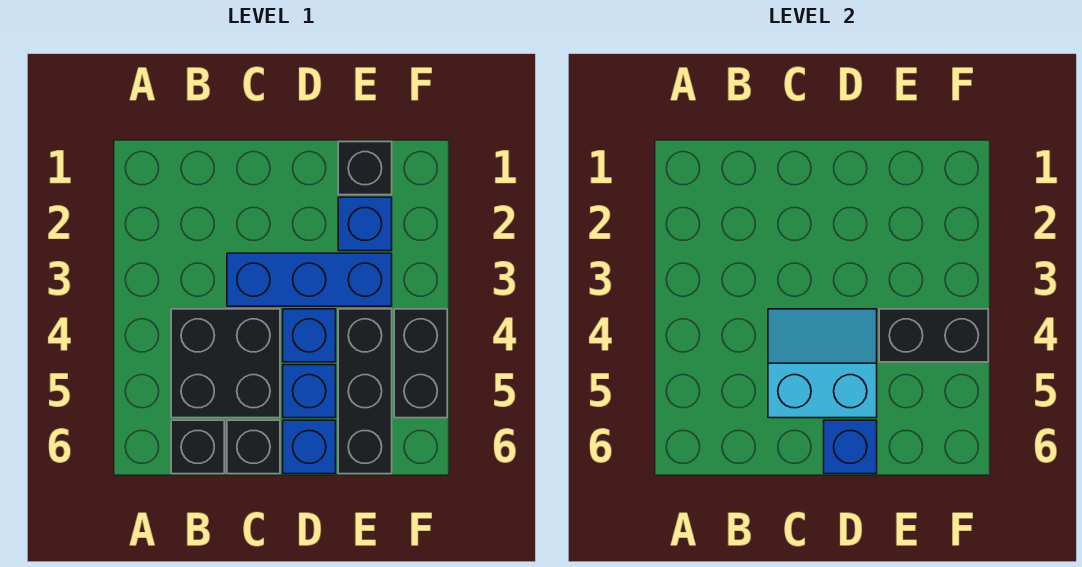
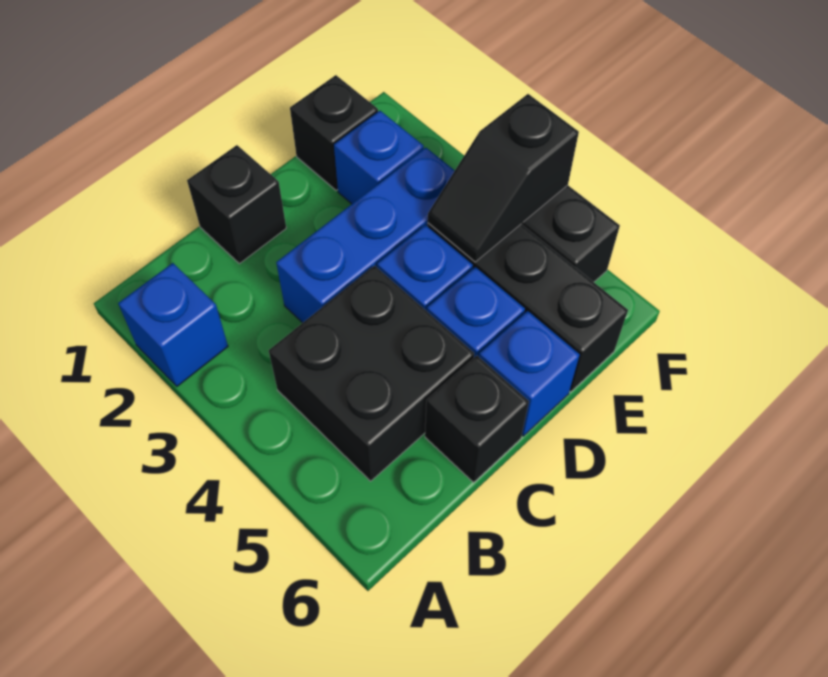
black 1x1 brick [171,420,224,474] -> black 1x1 brick moved to [187,145,286,264]
cyan 2x2 slope [768,309,877,418] -> none
blue 1x1 brick [824,420,877,474] -> blue 1x1 brick moved to [118,263,228,386]
black 1x2 brick [879,309,988,362] -> black 1x2 slope [428,94,579,262]

